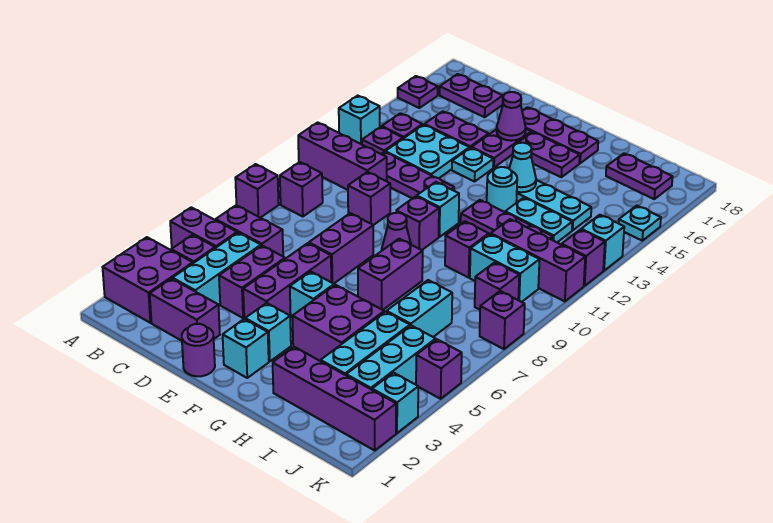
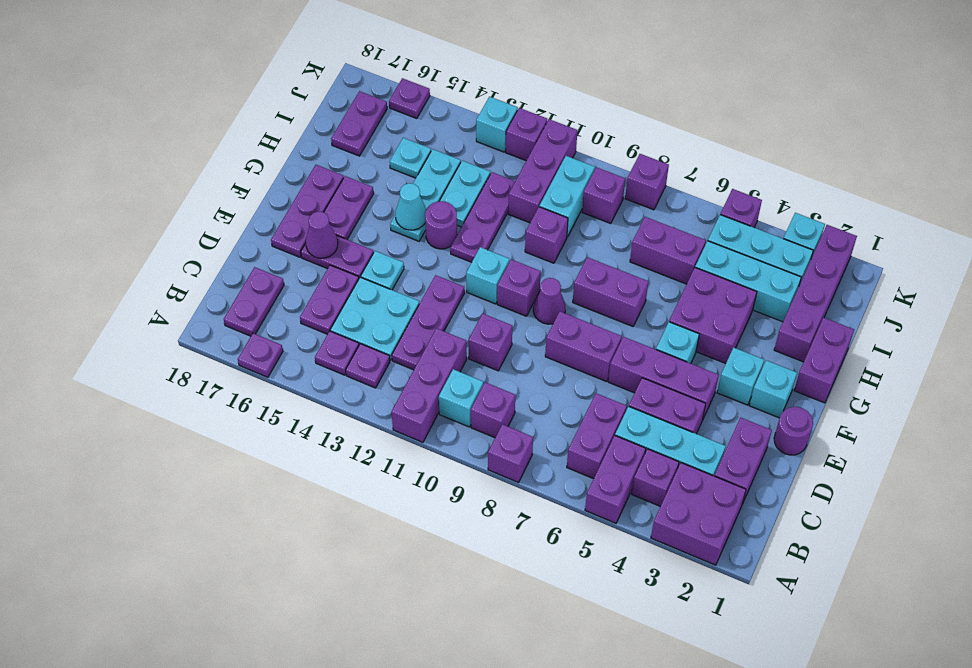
cyan 1x1 brick [339,96,380,144] -> cyan 1x1 brick moved to [439,369,483,427]
none -> purple 1x2 brick [794,318,854,403]
cyan 1x1 round brick [487,167,517,212] -> purple 1x1 round brick [425,201,457,249]
cyan 1x2 brick [387,280,452,337] -> purple 1x2 brick [630,217,706,284]
cyan 1x1 plate [619,206,661,241] -> cyan 1x1 plate moved to [390,138,431,178]
none -> purple 1x1 plate [389,78,430,118]

